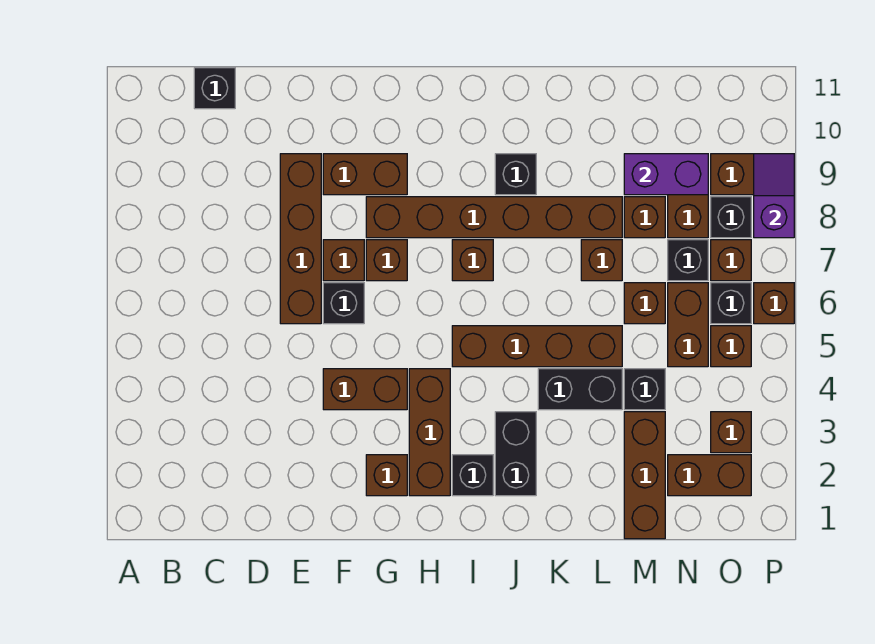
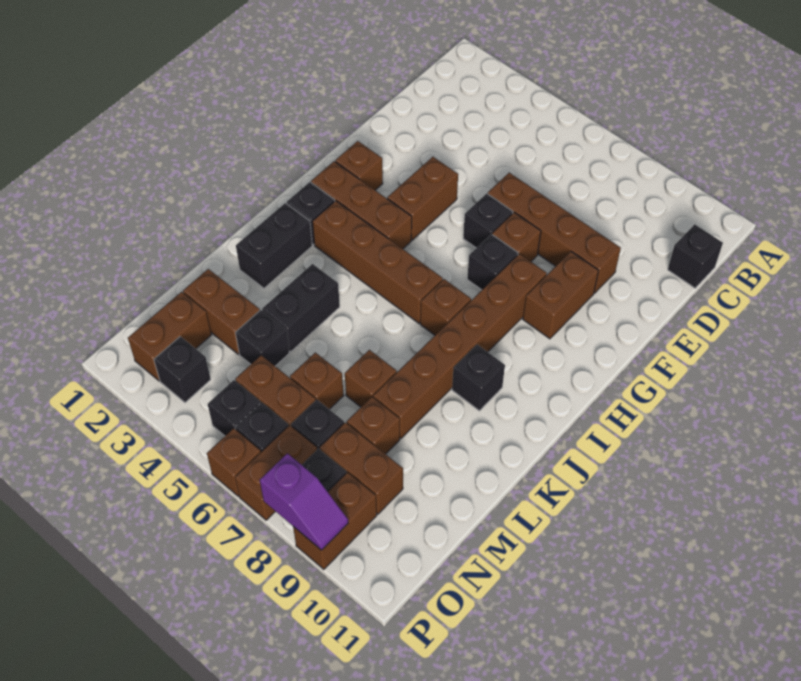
brown 1x1 brick [366,240,407,281] -> black 1x1 brick [467,234,518,290]
brown 1x4 brick [452,326,622,367] -> brown 1x4 brick turned to [312,201,443,323]
black 1x2 brick [495,412,536,496] -> black 1x2 brick turned to [236,203,312,288]
brown 1x3 brick [624,412,665,539] -> brown 1x2 brick [183,269,260,354]
purple 1x2 brick [624,154,708,195] -> none
brown 1x1 brick [711,412,751,453] -> black 1x1 brick [154,336,211,402]
brown 1x1 brick [711,326,751,367] -> black 1x1 brick [208,380,260,436]
brown 1x1 brick [711,240,751,281] -> brown 1x2 brick [235,425,317,520]

